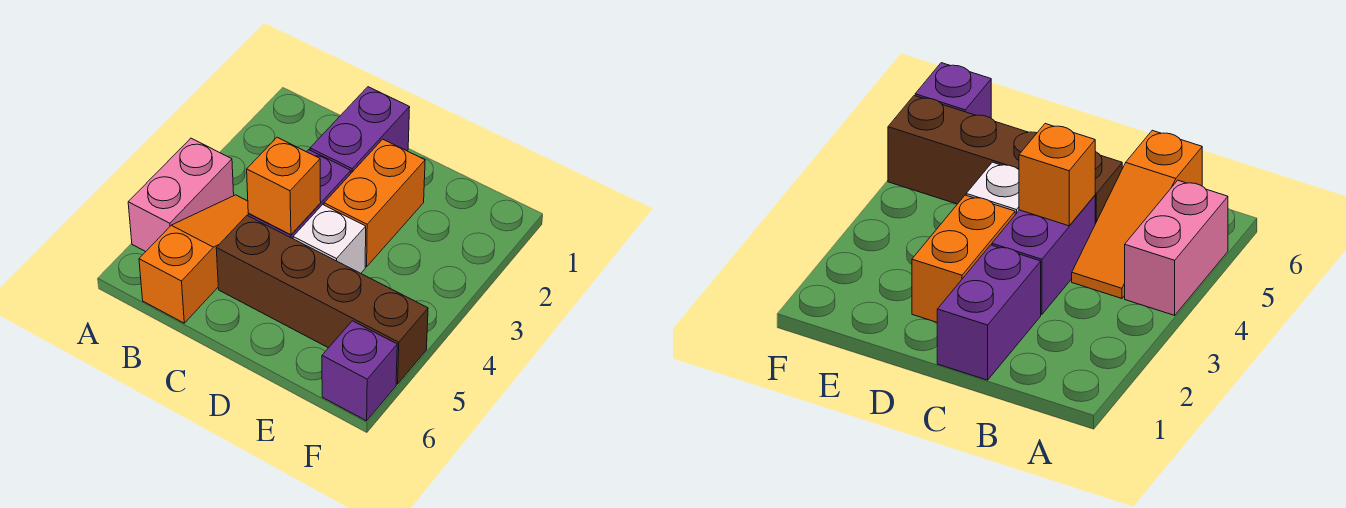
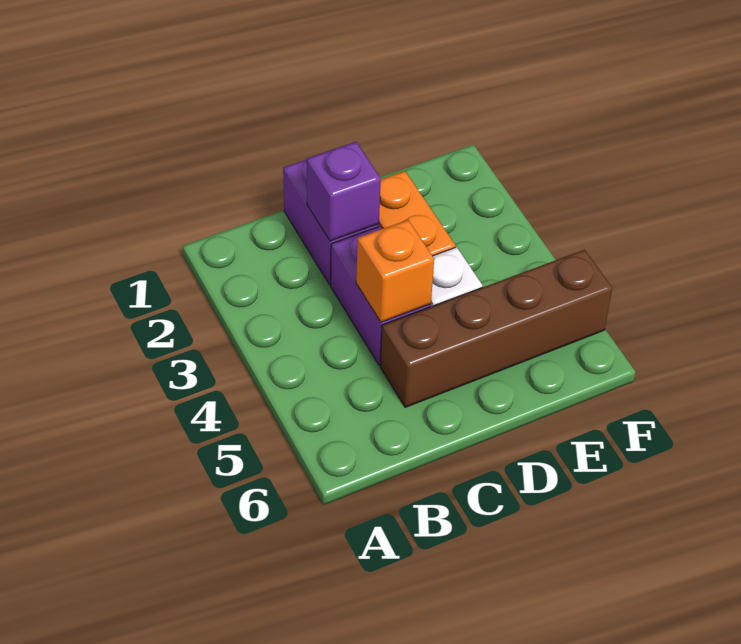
pink 1x2 brick [128,138,234,252] -> none
orange 1x3 slope [139,195,248,323] -> none
purple 1x1 brick [322,321,397,421] -> purple 1x1 brick moved to [307,142,381,241]

